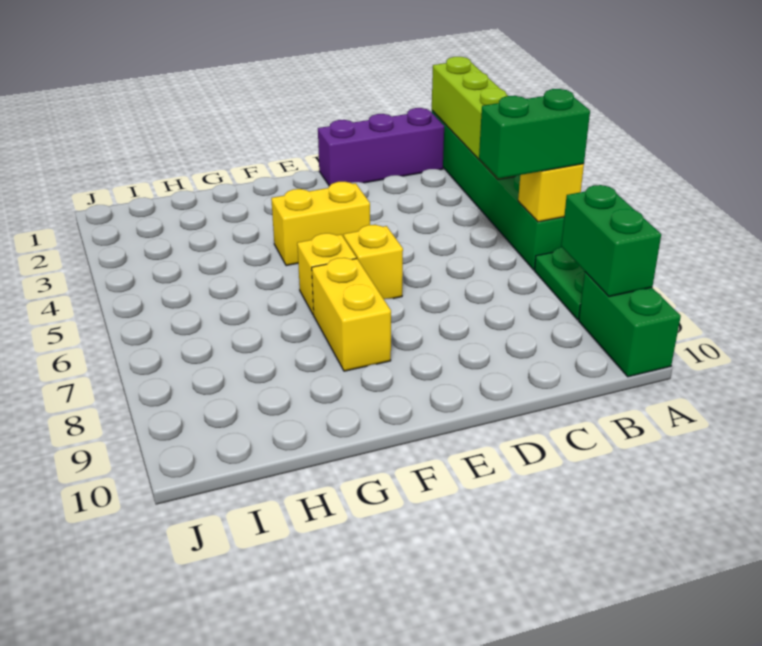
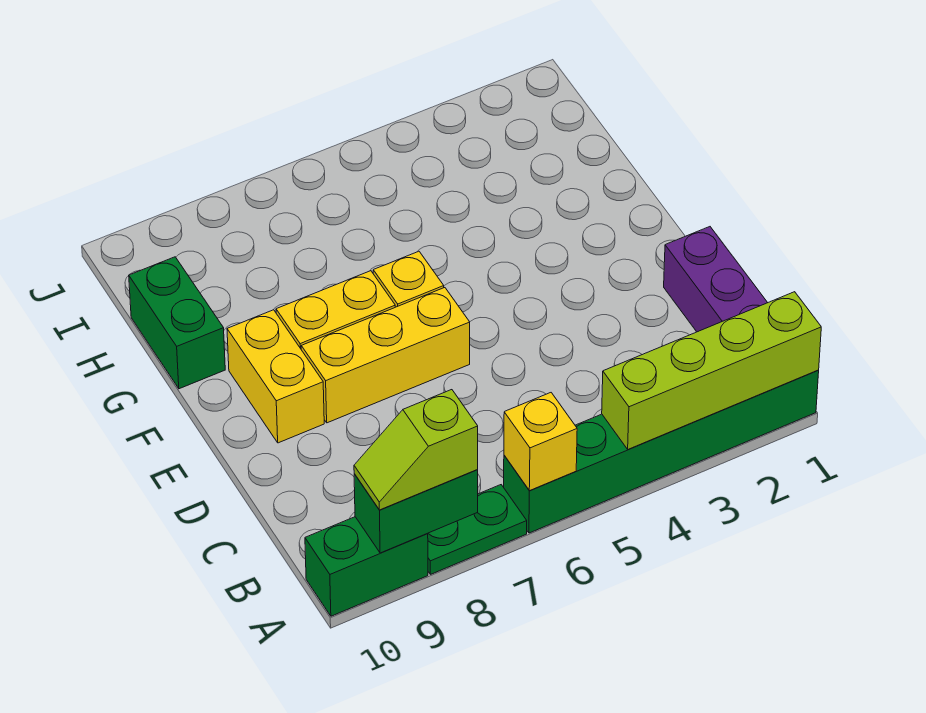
green 1x2 brick [479,89,590,179] -> green 1x2 brick moved to [129,257,225,389]
none -> lime 1x2 slope [354,390,478,510]
yellow 1x2 brick [271,182,370,266] -> yellow 1x2 brick moved to [227,310,324,443]
yellow 1x1 brick [344,225,403,299] -> yellow 1x3 brick [301,288,470,423]

